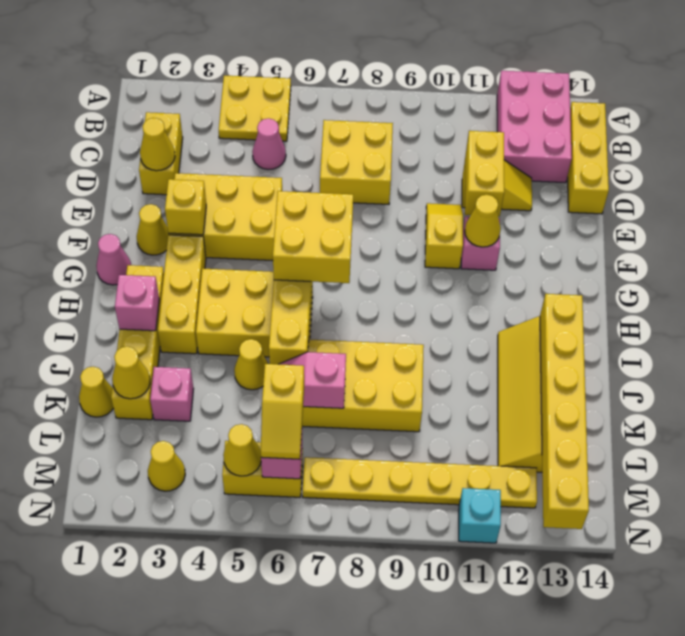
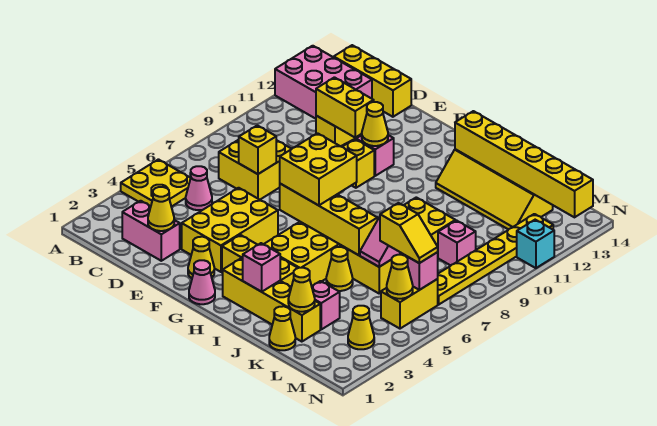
yellow 1x2 brick [139,112,183,195] -> pink 1x2 brick [122,201,180,261]
yellow 1x1 brick [165,179,206,235] -> yellow 1x1 brick moved to [239,125,276,174]
none -> pink 1x1 brick [438,221,476,265]

